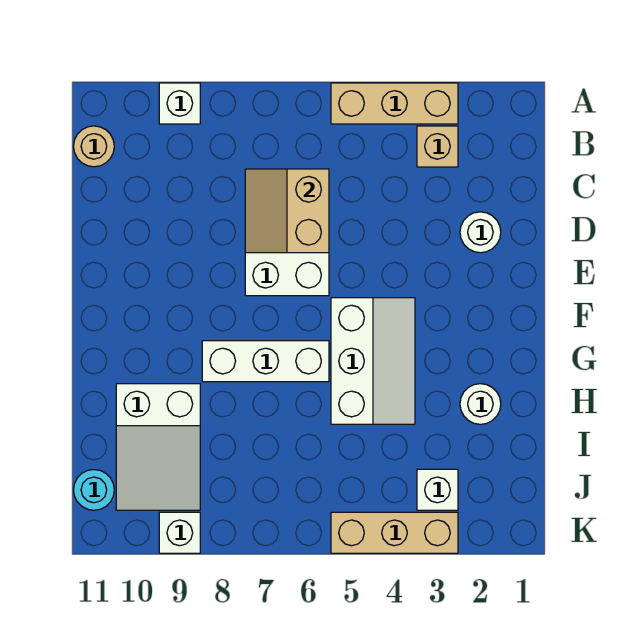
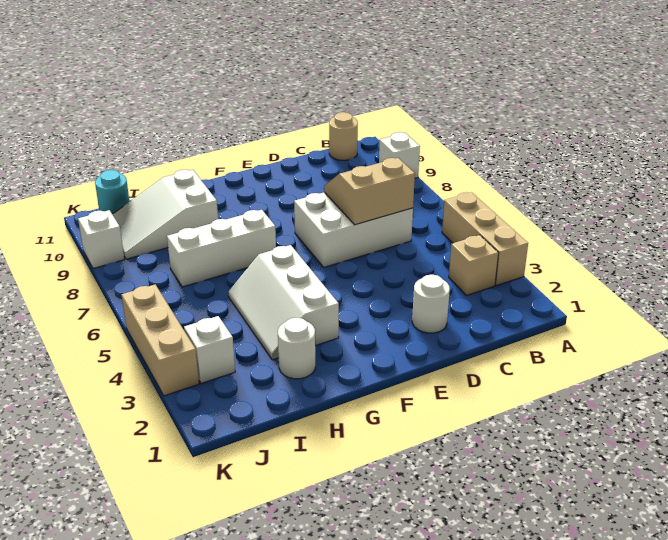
white 2x3 slope [331,298,415,424] -> white 2x3 slope turned to [229,245,339,360]
white 1x3 brick [202,341,329,382] -> white 1x3 brick turned to [167,210,276,287]

